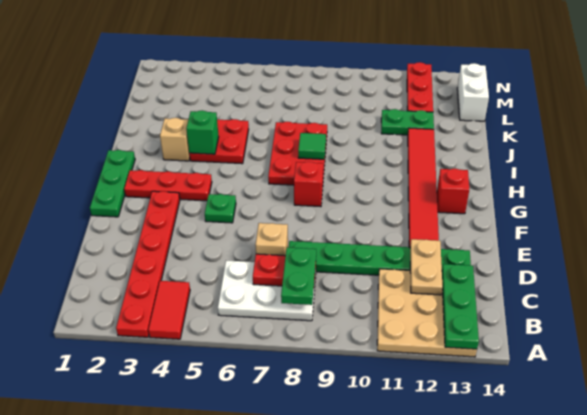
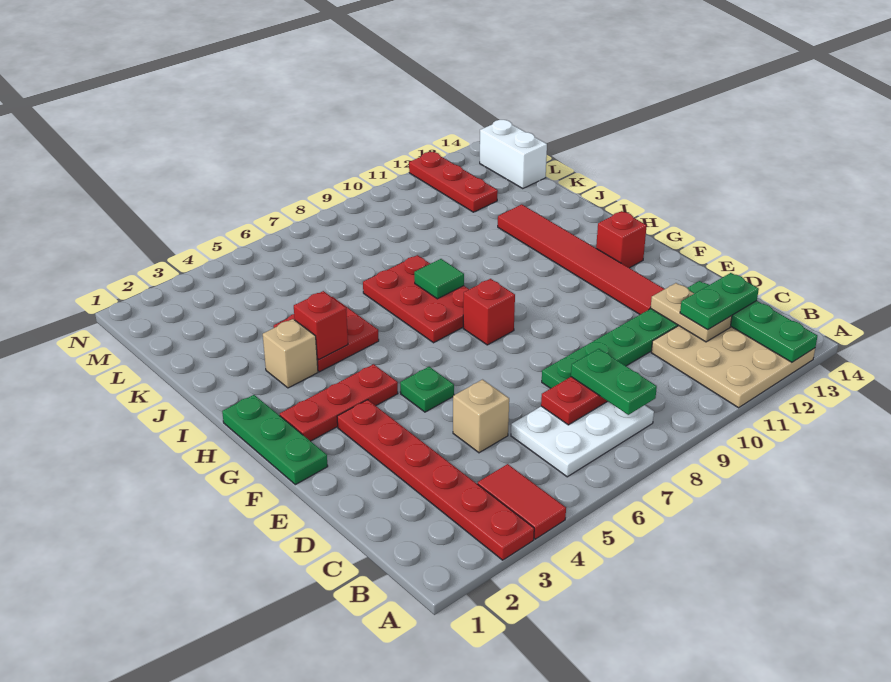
tan 1x1 brick [255,223,288,256] -> tan 1x1 brick moved to [453,380,509,453]
green 1x1 brick [186,110,219,154] -> red 1x1 brick [294,291,348,360]
green 1x2 plate [381,109,434,135] -> green 1x2 plate moved to [680,273,759,329]

